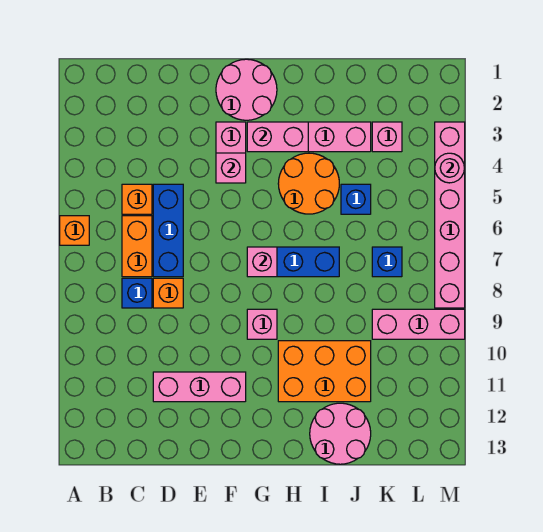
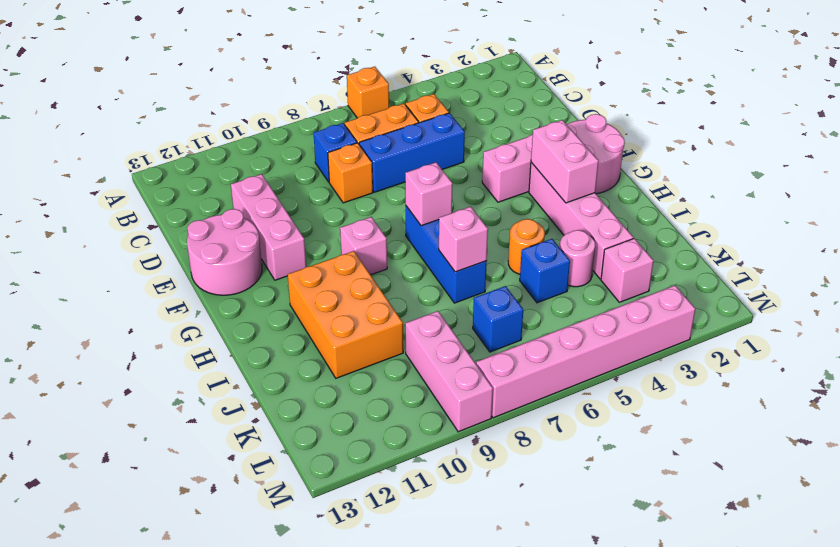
pink 1x1 brick [216,153,246,183] -> pink 1x1 brick moved to [439,207,488,272]
orange 2x2 round brick [278,153,339,214] -> orange 1x1 round brick [508,219,545,274]
pink 2x2 round brick [310,403,371,464] -> pink 2x2 round brick moved to [187,209,262,295]
pink 1x1 round brick [435,153,464,183] -> pink 1x1 round brick moved to [560,230,595,287]

